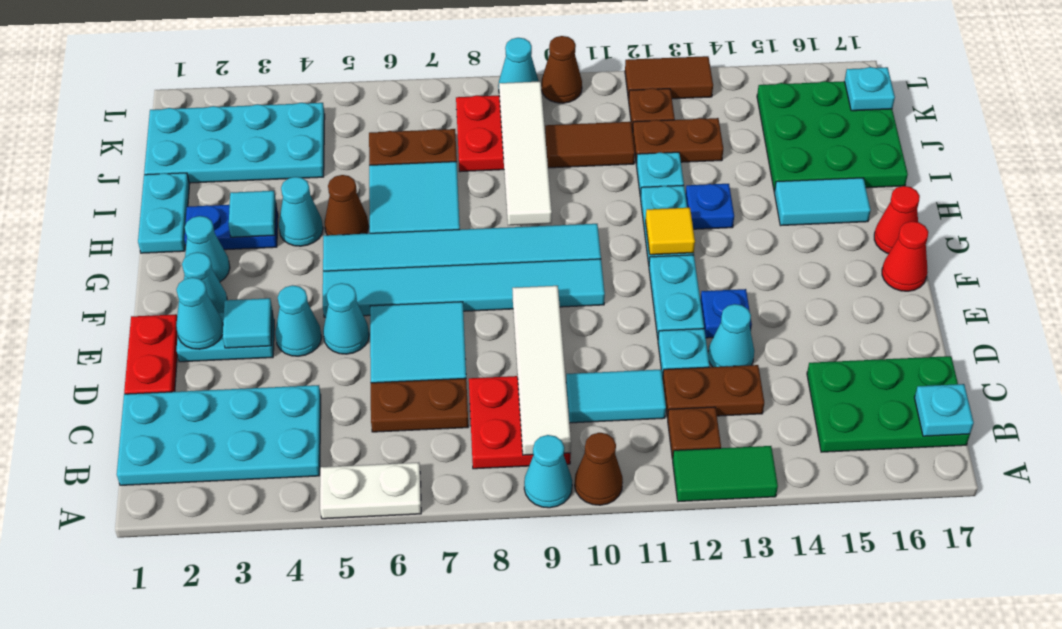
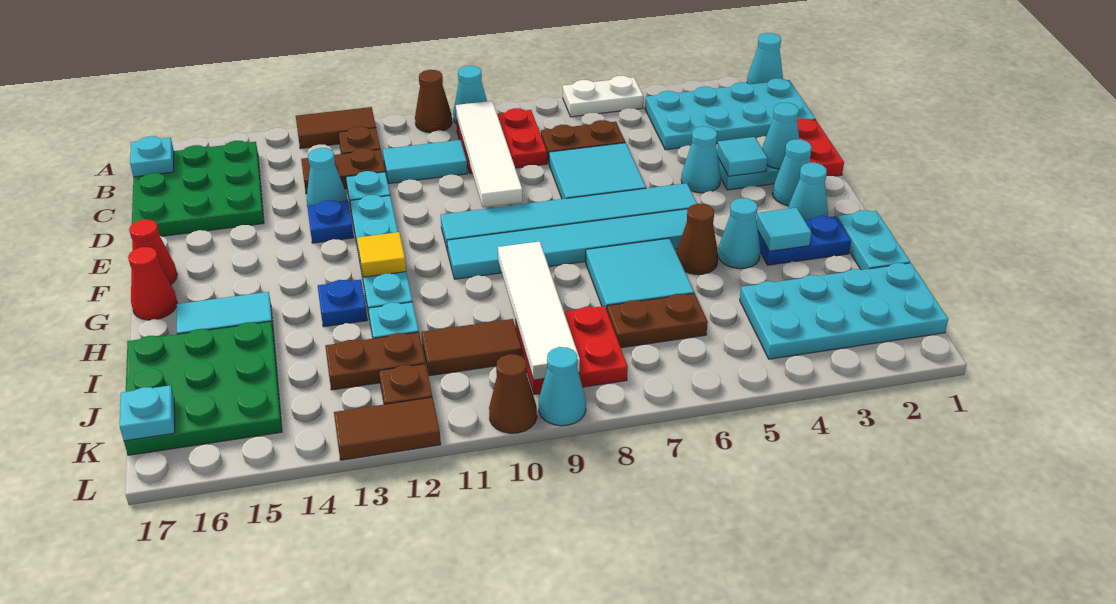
green 1x2 tile [673,446,778,502] -> brown 1x2 tile [296,107,376,149]
green 2x3 plate [807,356,970,452] -> green 3x3 plate [132,141,264,236]
cyan 1x1 cone [323,283,369,354] -> cyan 1x1 cone moved to [747,33,783,84]

